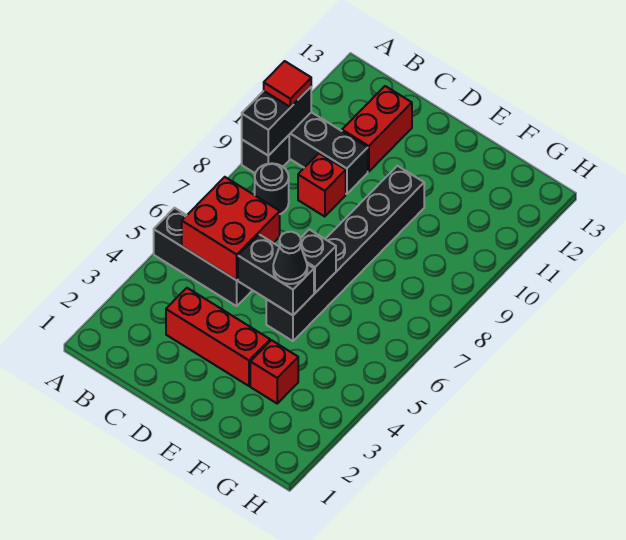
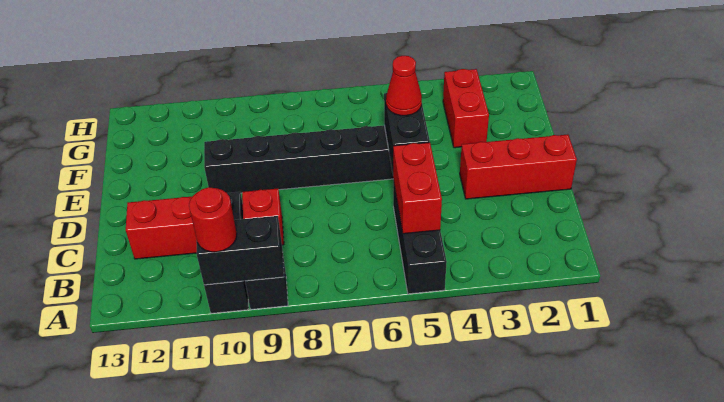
red 1x1 tile [264,61,311,107] -> red 1x1 round brick [189,187,237,252]
red 2x2 brick [182,177,280,280] -> red 1x2 brick [393,142,442,234]
black 1x1 round brick [255,163,289,214] -> none
red 1x3 brick [166,288,270,386] -> red 1x3 brick turned to [460,135,577,199]
black 1x1 cone [273,232,307,284] -> red 1x1 cone [386,56,422,116]
black 1x1 brick [300,229,336,293] -> none
red 1x1 brick [250,340,298,403] -> red 1x2 brick [443,69,489,148]

